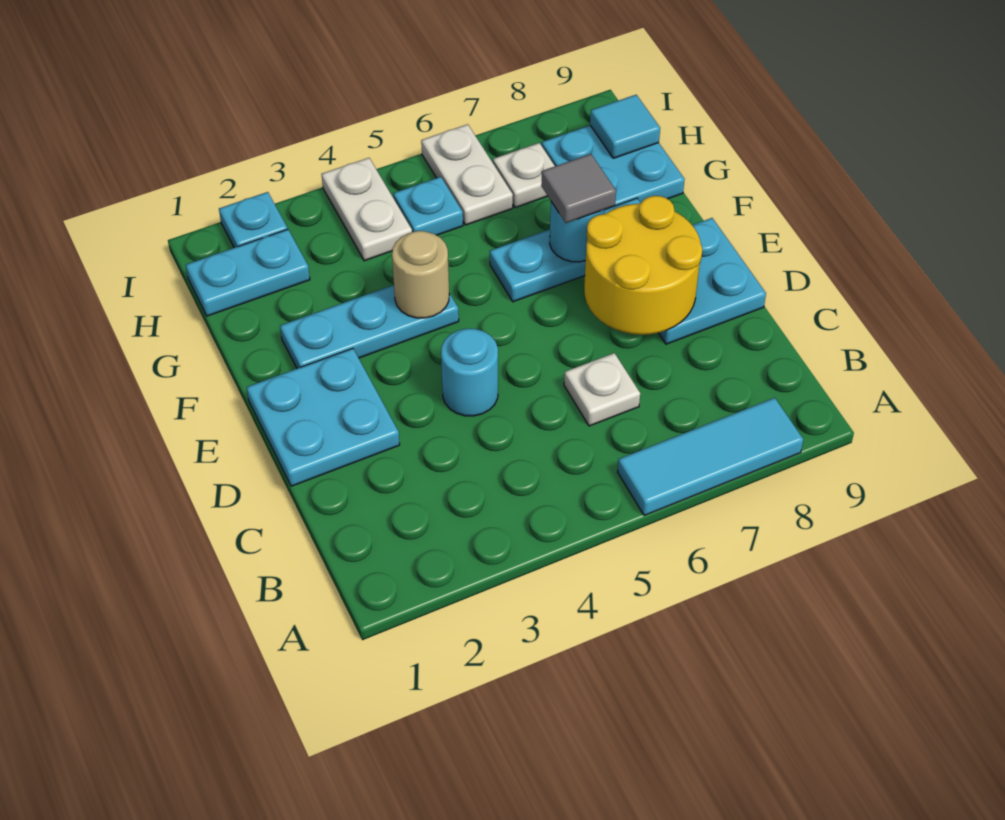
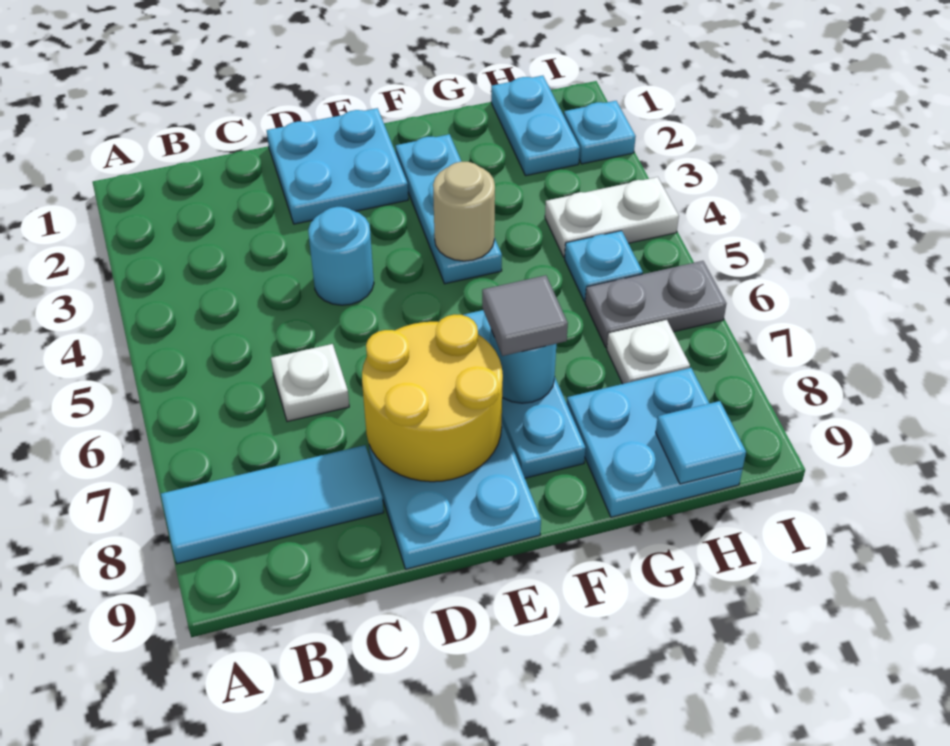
cyan 1x3 tile [618,398,803,516] -> cyan 1x3 tile turned to [161,445,384,564]
white 1x2 plate [421,124,513,225] -> grey 1x2 plate [585,261,726,347]

